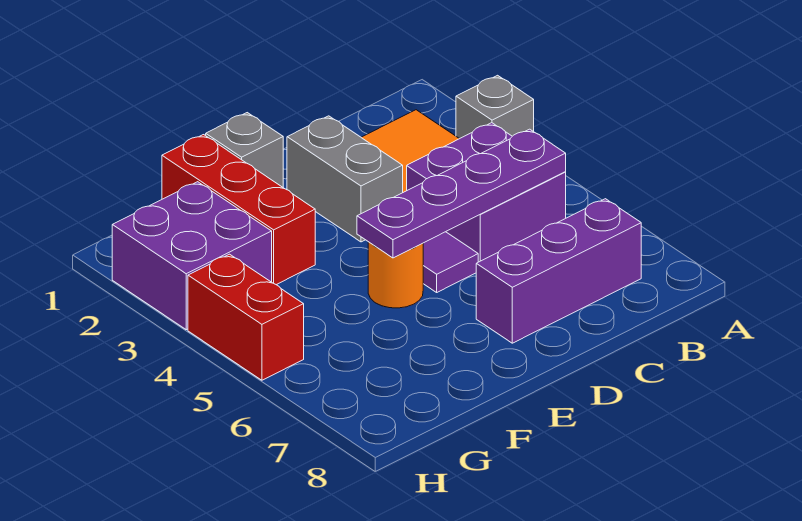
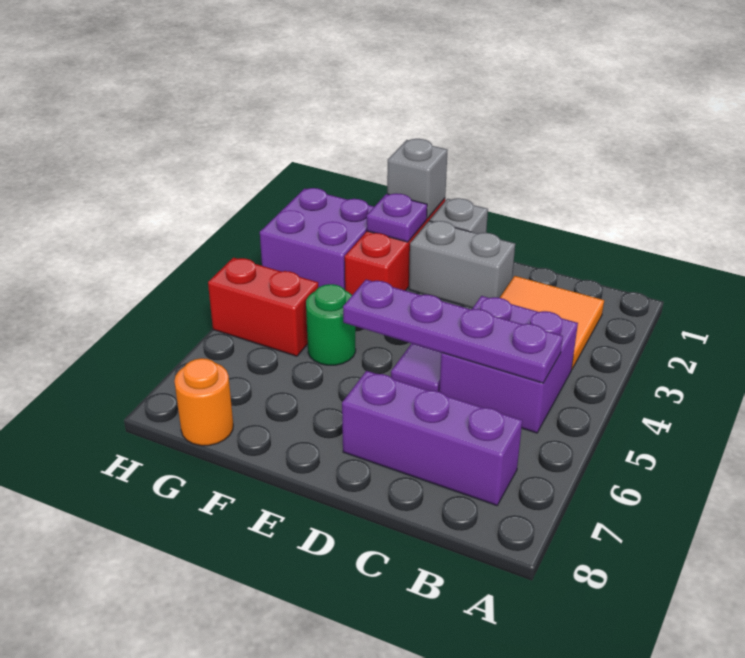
grey 1x1 brick [456,75,534,139] -> grey 1x1 brick moved to [387,139,448,219]
grey 1x2 brick [287,116,403,242] -> grey 1x2 brick turned to [409,221,515,307]
orange 1x1 round brick [368,242,423,308] -> orange 1x1 round brick moved to [174,358,233,446]
none -> purple 1x1 plate [367,193,427,242]
none -> green 1x1 round brick [306,284,356,365]
red 1x2 brick [188,254,304,380] -> red 1x2 brick turned to [208,258,318,356]

